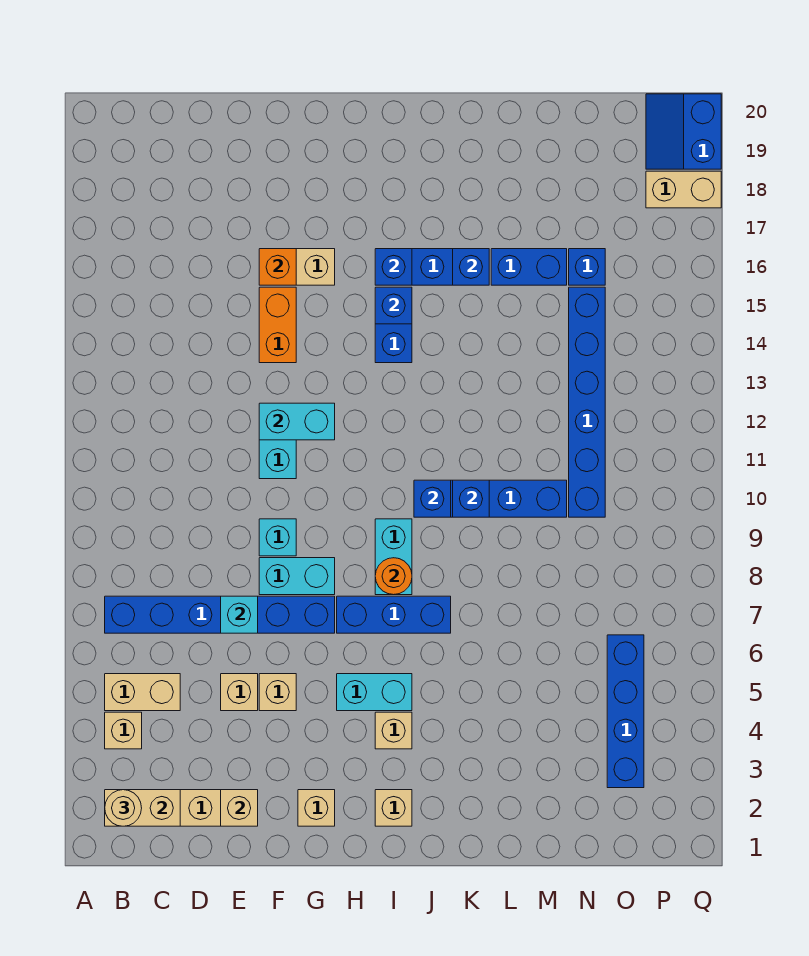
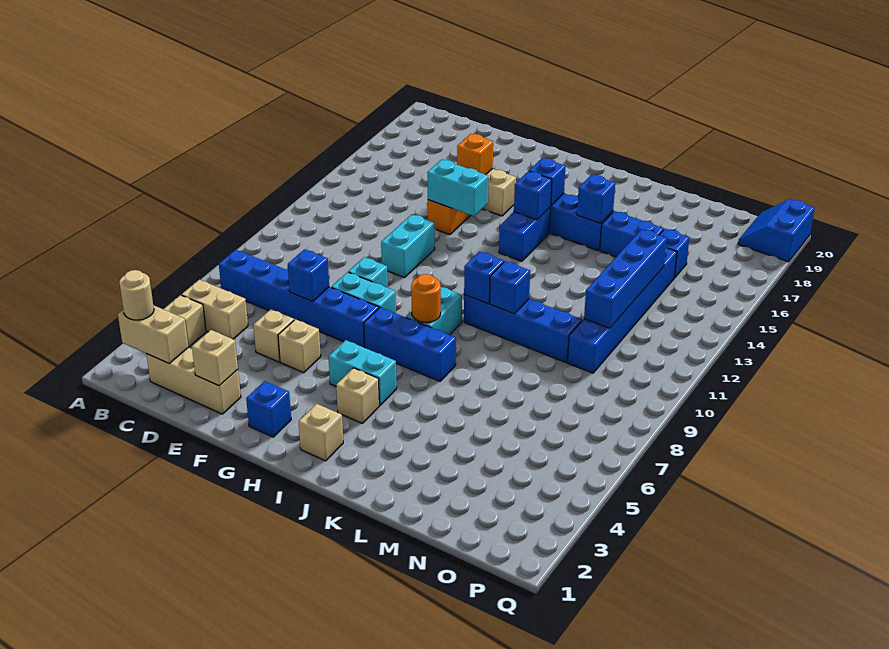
cyan 1x1 brick [221,596,258,633] -> blue 1x1 brick [288,249,329,301]
cyan 1x2 brick [259,403,335,440] -> cyan 1x2 brick moved to [427,160,488,216]
tan 1x1 brick [298,790,335,826] -> blue 1x1 brick [246,381,291,437]
blue 1x4 brick [607,635,644,788] -> blue 1x4 brick moved to [584,229,667,328]
tan 1x2 brick [646,171,721,208] -> none

